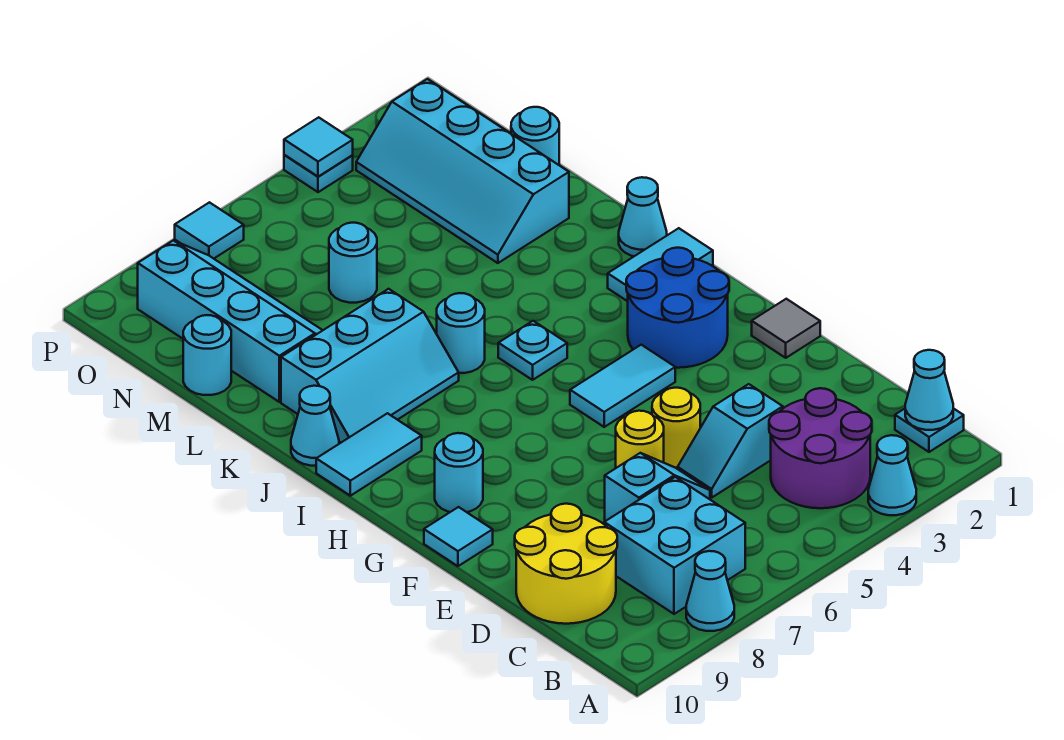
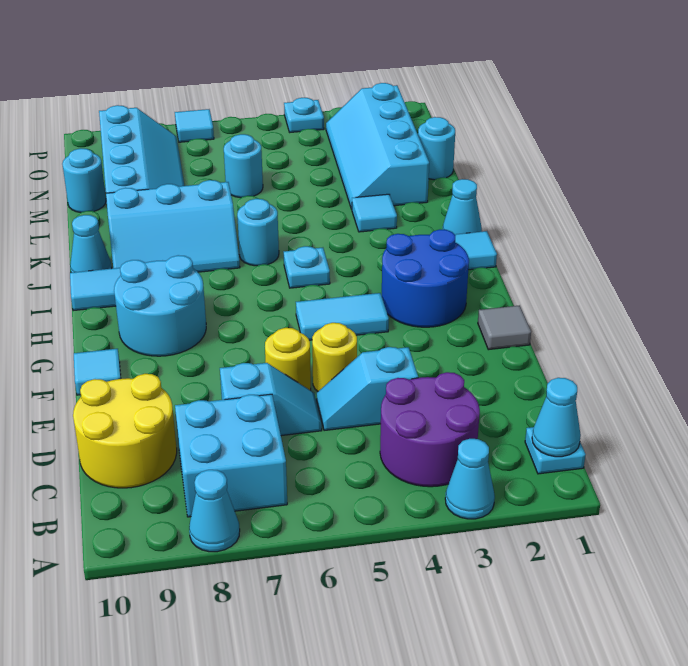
cyan 1x1 round brick [435,433,483,512] -> cyan 2x2 round brick [114,255,206,356]
cyan 1x1 tile [284,117,353,177] -> cyan 1x1 tile moved to [352,194,397,232]

